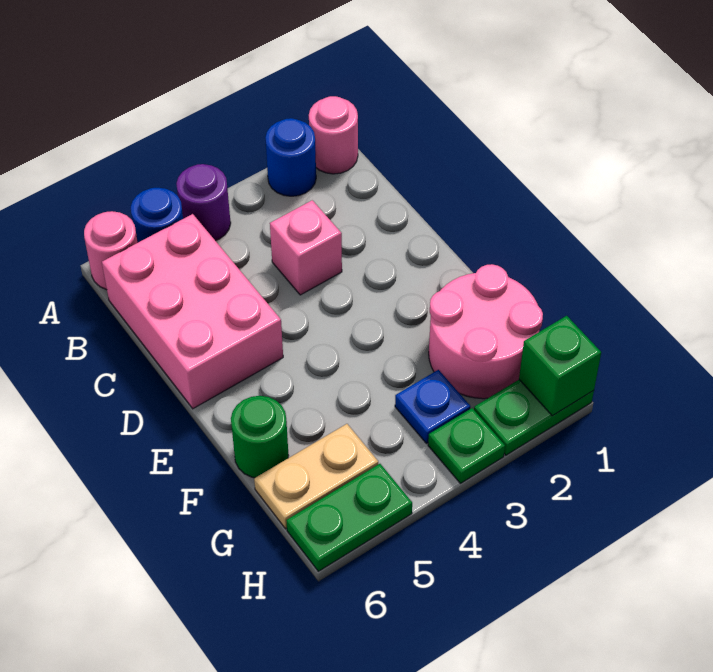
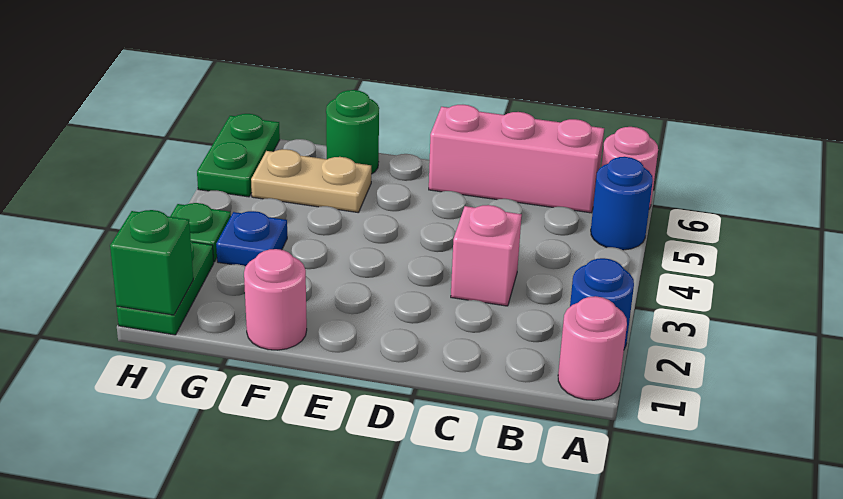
purple 1x1 round brick [176,164,231,241] -> none
pink 2x3 brick [102,214,283,409] -> pink 1x3 brick [429,105,604,213]
pink 2x2 round brick [429,264,543,399] -> pink 1x1 round brick [244,249,307,350]
tan 1x2 plate [254,424,378,529] -> tan 1x2 plate turned to [251,149,371,213]

